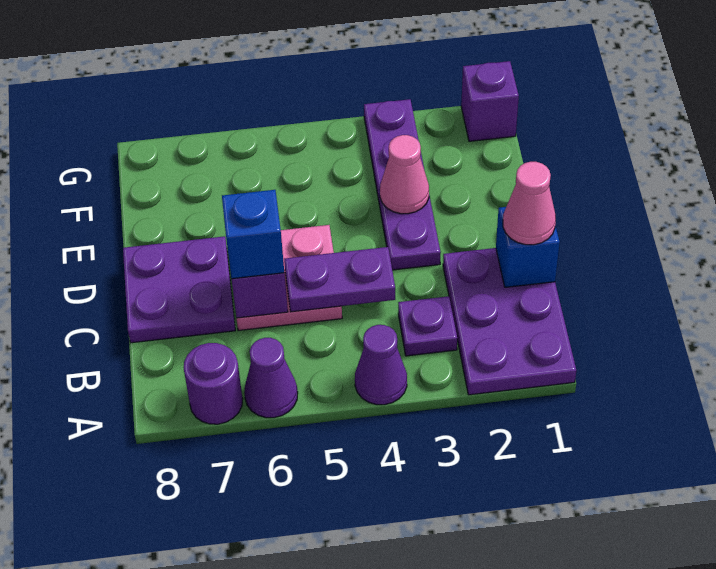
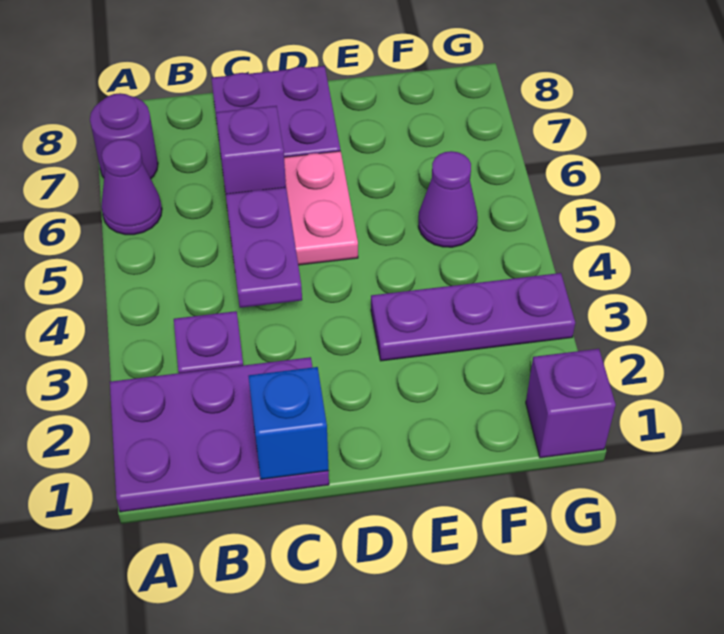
purple 1x1 cone [355,325,407,405] -> purple 1x1 cone moved to [418,151,478,247]
pink 1x1 cone [503,162,556,245] -> none
blue 1x1 brick [222,190,284,279] -> none
purple 1x4 plate [364,99,441,270] -> purple 1x3 plate [371,273,575,361]
pink 1x1 cone [380,135,429,214] -> none

